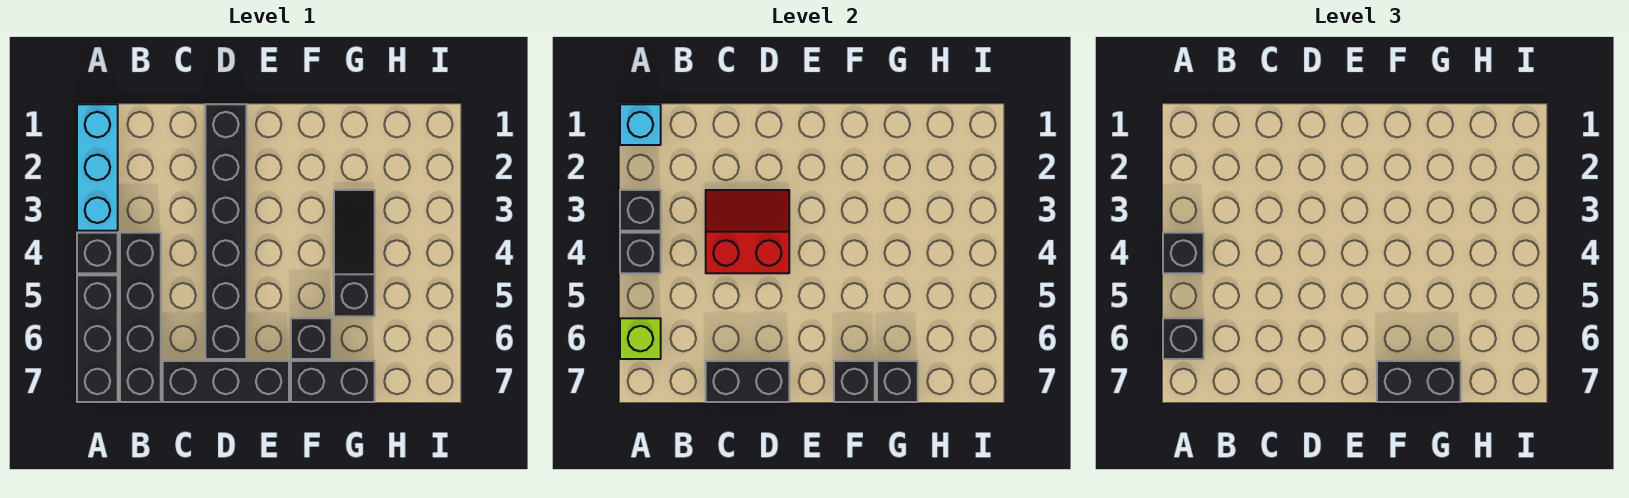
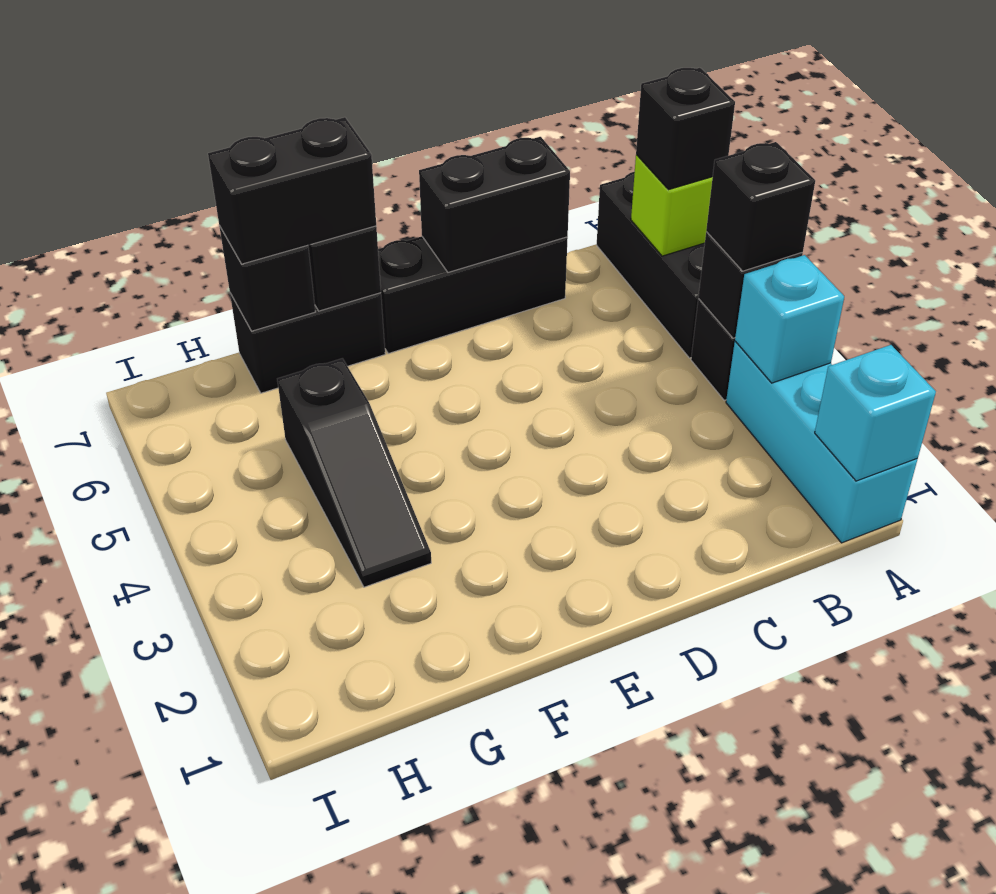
black 1x1 brick [620,190,661,231] -> cyan 1x1 brick [735,255,844,383]
black 1x4 brick [120,233,161,402] -> none
red 2x2 slope [706,190,789,273] -> none
black 1x6 brick [205,104,246,359] -> none
black 1x1 brick [291,318,332,359] -> none

